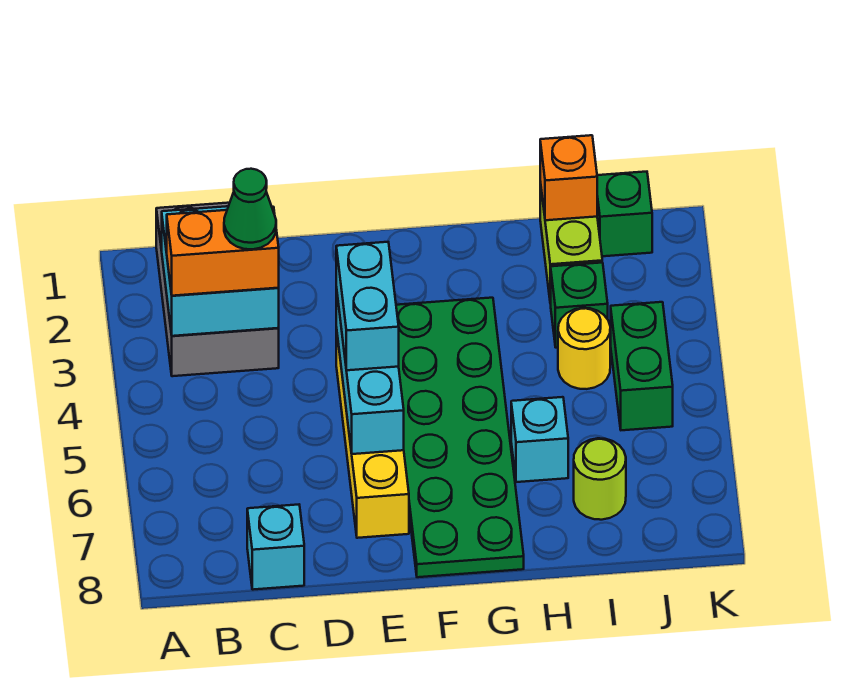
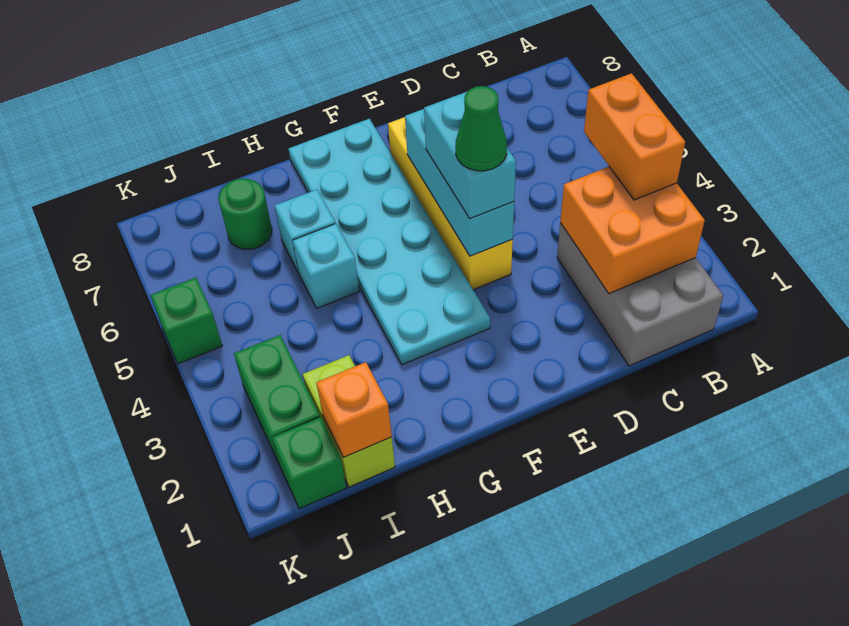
cyan 2x2 brick [162,206,279,336] -> orange 2x2 brick [560,167,705,294]
orange 1x2 brick [167,207,279,296] -> orange 1x2 brick turned to [584,73,685,200]
green 1x1 cone [224,169,276,249] -> green 1x1 cone moved to [455,86,507,171]
cyan 1x1 brick [247,505,304,590] -> cyan 1x1 brick moved to [293,224,359,308]
green 2x6 plate [396,298,524,577] -> cyan 2x6 plate [288,119,490,365]
green 1x1 brick [551,263,608,348] -> green 1x1 brick moved to [151,278,222,364]
yellow 1x1 round brick [558,308,610,389] -> none
lime 1x1 round brick [574,438,626,520] -> green 1x1 round brick [218,179,272,249]
green 1x2 brick [611,302,673,430] -> green 1x2 brick moved to [234,335,320,463]

